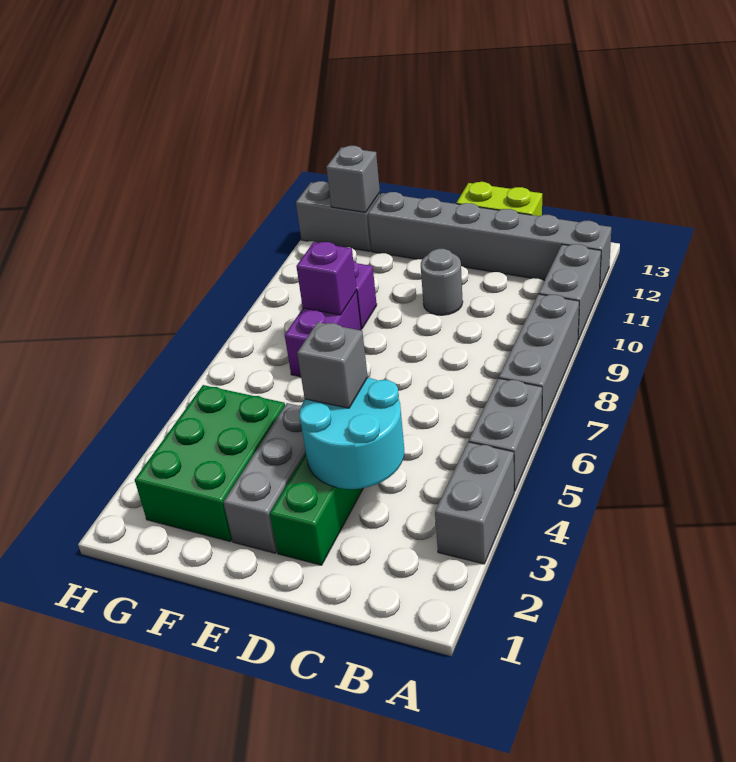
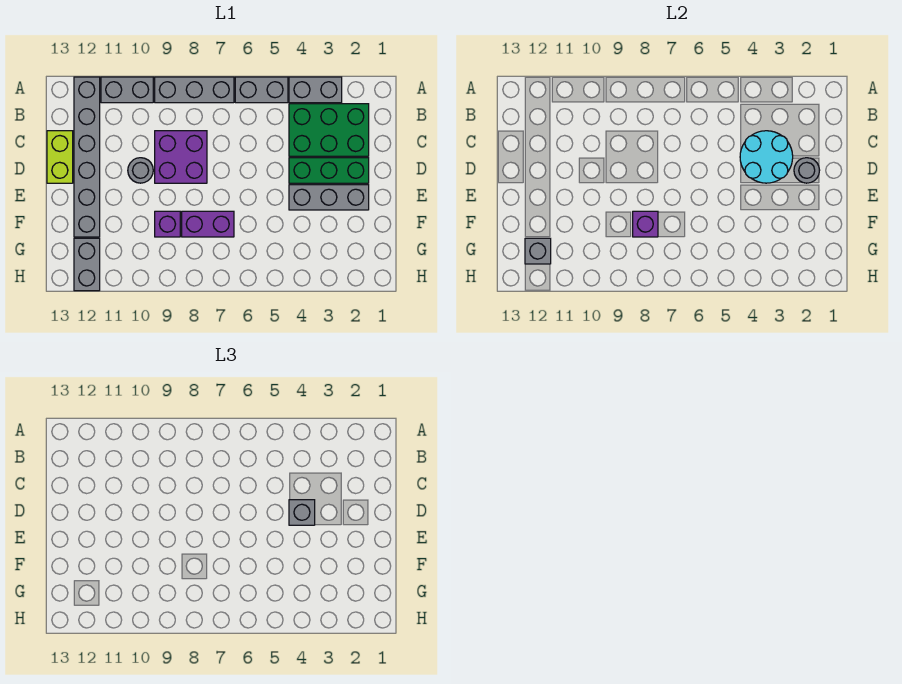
none -> purple 2x2 brick [155,131,207,183]
none -> grey 1x1 round brick [794,158,820,183]
green 2x3 brick [135,385,285,542] -> green 2x3 brick moved to [289,104,369,156]

